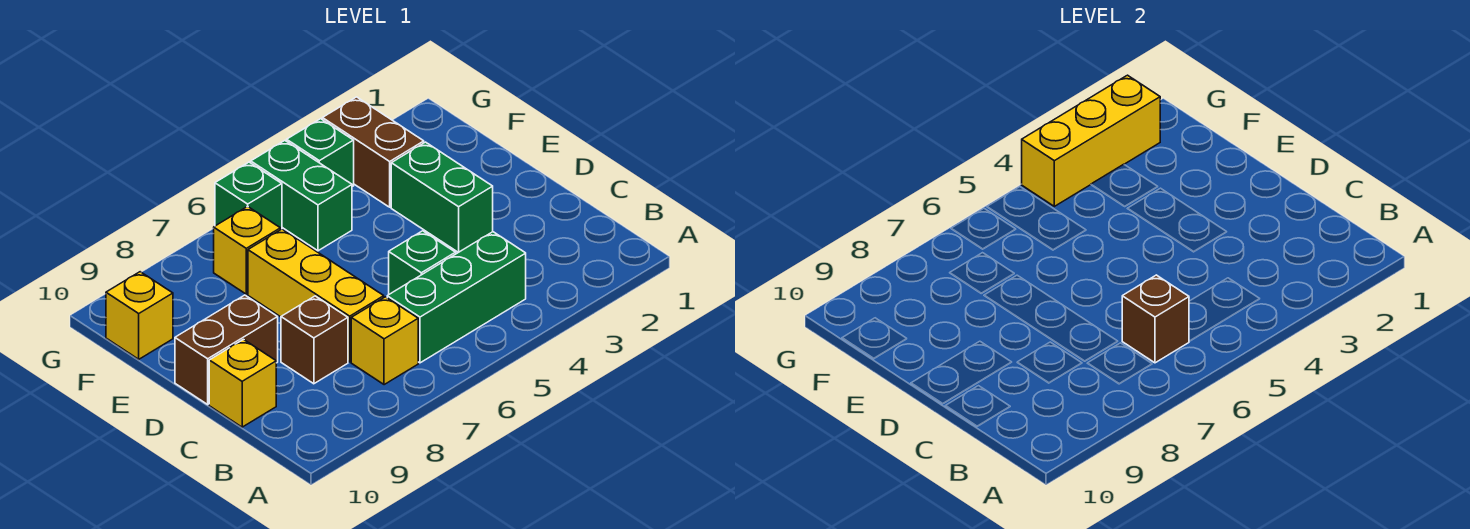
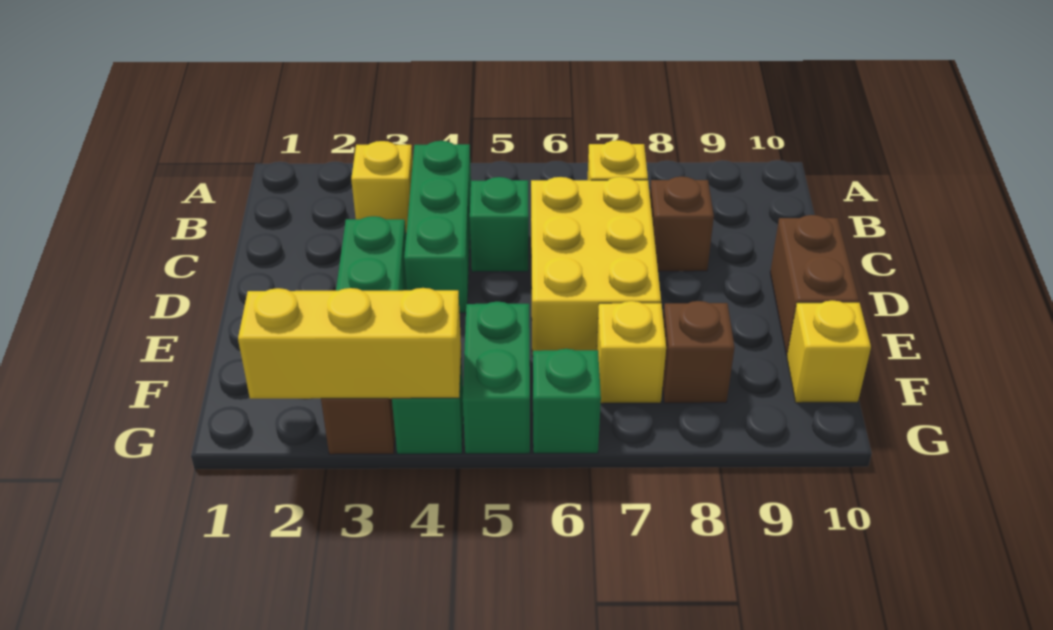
green 1x3 brick [387,232,526,363] -> green 1x3 brick turned to [404,141,471,313]
brown 1x1 brick [1122,275,1189,363] -> brown 1x1 brick moved to [662,301,735,403]
yellow 1x3 brick [248,229,384,362] -> yellow 2x3 brick [531,177,661,356]
yellow 1x1 brick [209,340,276,427] -> yellow 1x1 brick moved to [351,141,413,232]
brown 1x2 brick [175,295,278,404] -> brown 1x2 brick turned to [770,215,859,355]

